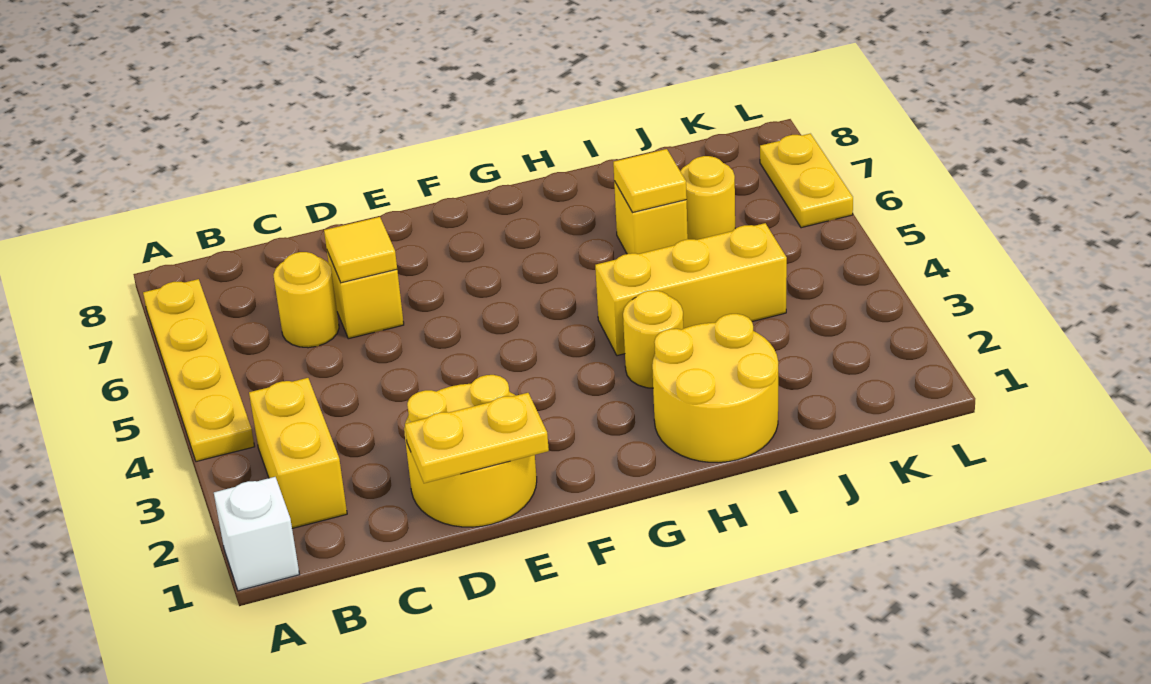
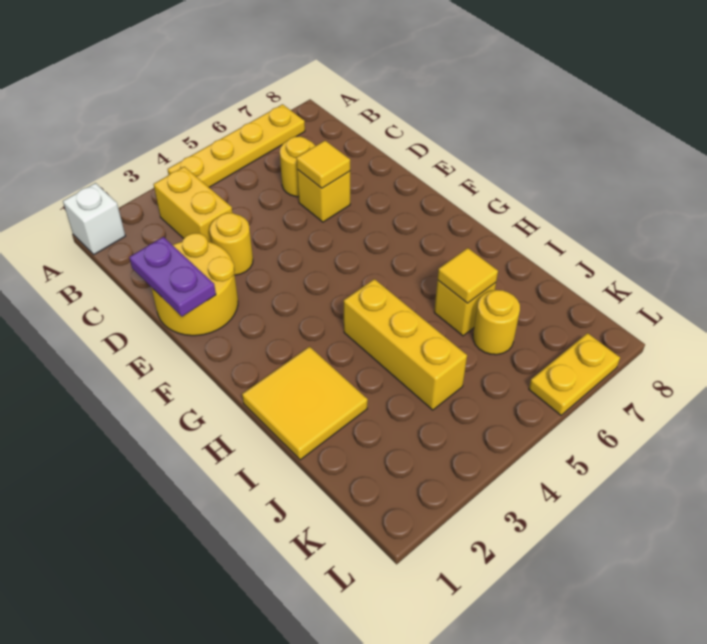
yellow 1x2 brick [249,378,347,528] -> yellow 1x2 brick turned to [153,167,232,243]
yellow 1x2 plate [405,393,549,483] -> purple 1x2 plate [129,237,216,317]
yellow 2x2 round brick [652,314,778,463] -> yellow 2x2 tile [242,347,368,460]
yellow 1x1 round brick [623,291,683,388] -> yellow 1x1 round brick moved to [210,213,253,275]

